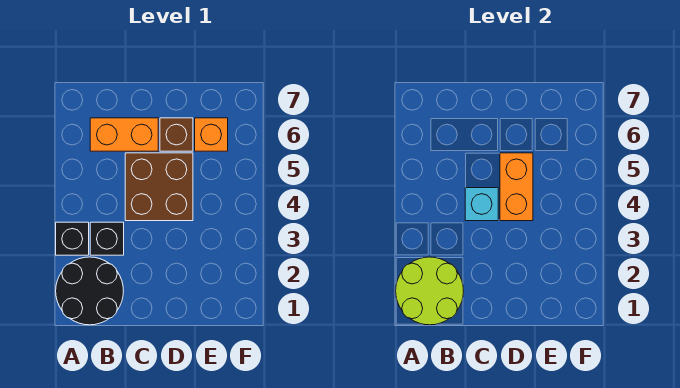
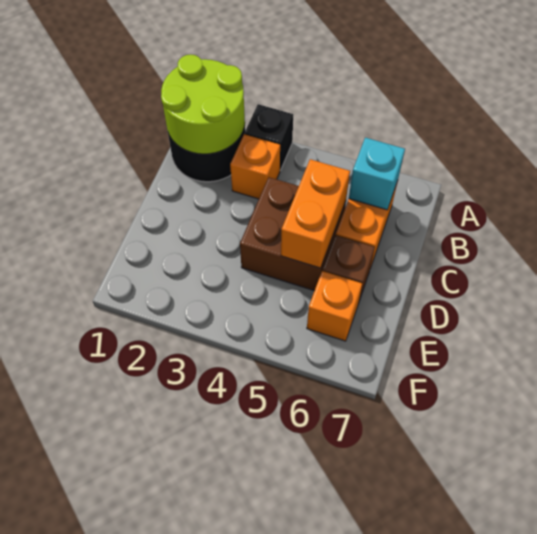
black 1x1 brick [90,222,124,255] -> orange 1x1 brick [230,134,280,199]
cyan 1x1 brick [465,188,498,221] -> cyan 1x1 brick moved to [349,138,405,210]
orange 1x2 brick [500,153,533,221] -> orange 1x2 brick turned to [281,159,350,268]

